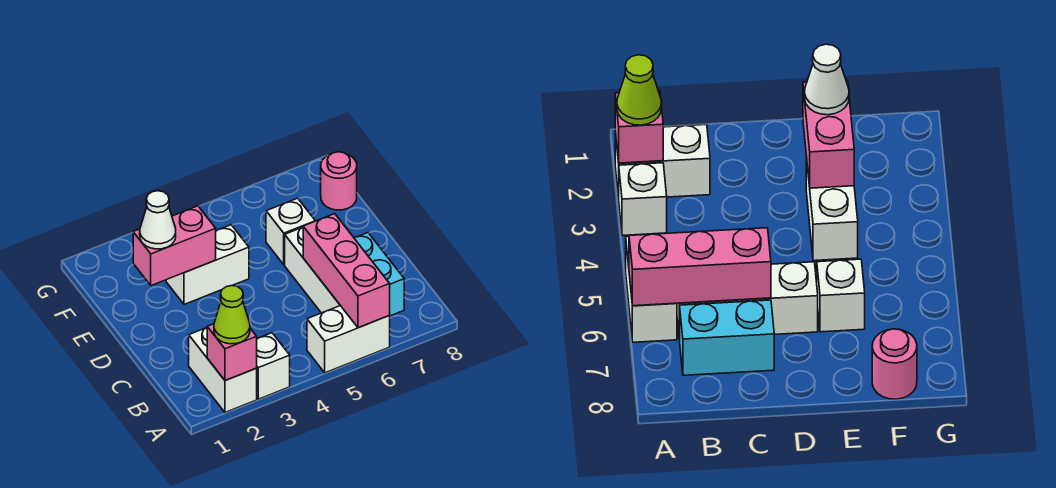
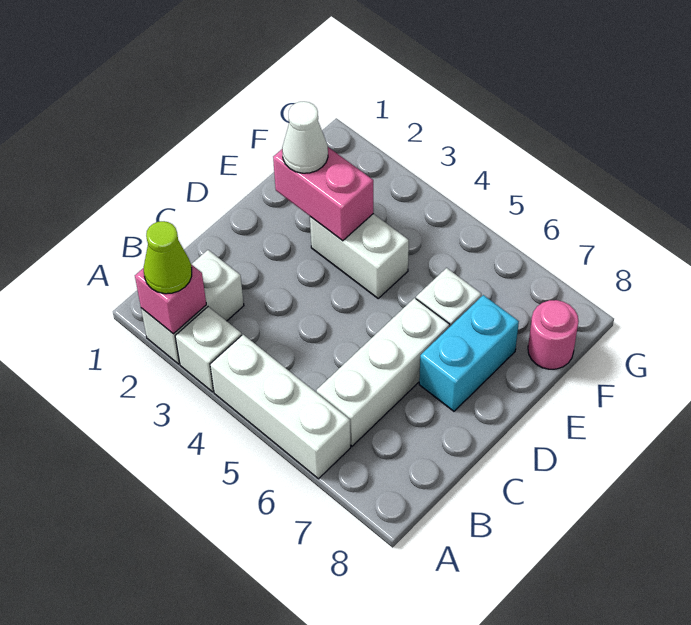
white 1x2 brick [307,306,390,373] -> white 1x3 brick [210,335,351,479]
pink 1x3 brick [303,214,390,328] -> none
cyan 1x2 brick [354,233,404,316] -> cyan 1x2 brick moved to [419,295,519,411]

